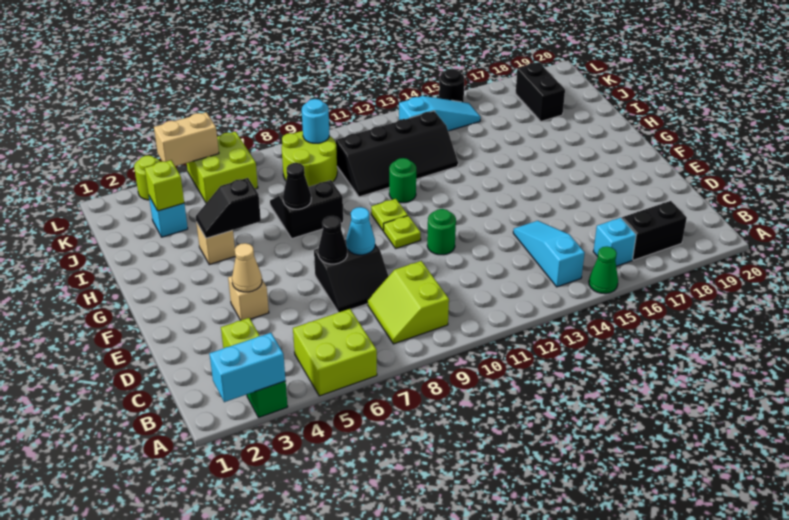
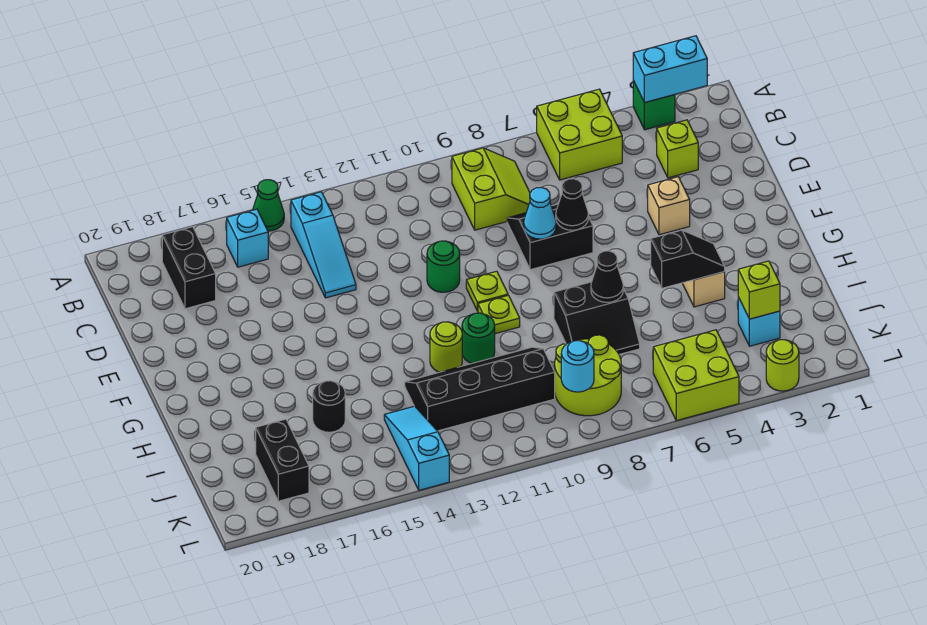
black 1x2 brick [622,201,687,260] -> black 1x2 brick turned to [162,227,216,309]
tan 1x1 cone [232,243,262,292] -> none
none -> lime 1x1 round brick [430,322,462,372]
cyan 1x3 slope [399,96,481,131] -> cyan 1x3 slope turned to [384,406,449,490]
tan 1x2 brick [154,112,219,166] -> none
black 1x1 round brick [439,69,464,102] -> black 1x1 round brick moved to [313,381,345,432]

